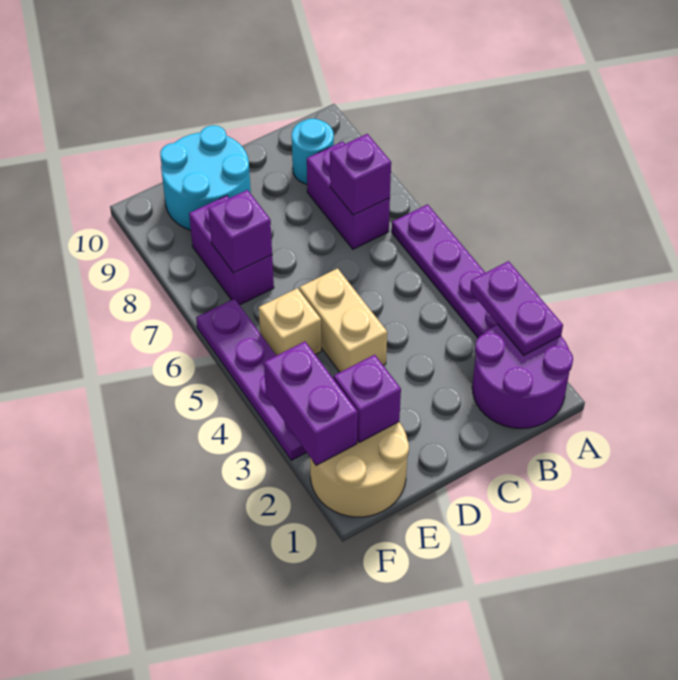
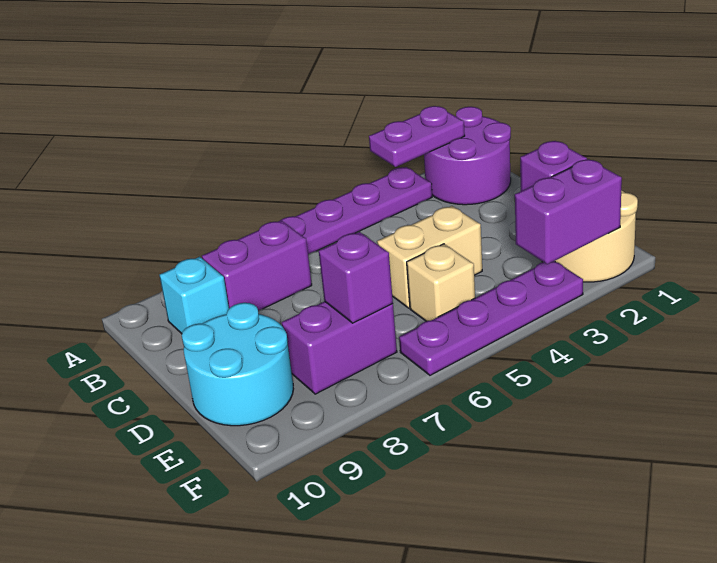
purple 1x1 brick [330,134,391,215] -> none
cyan 1x1 round brick [292,119,334,184] -> cyan 1x1 brick [159,257,229,334]

